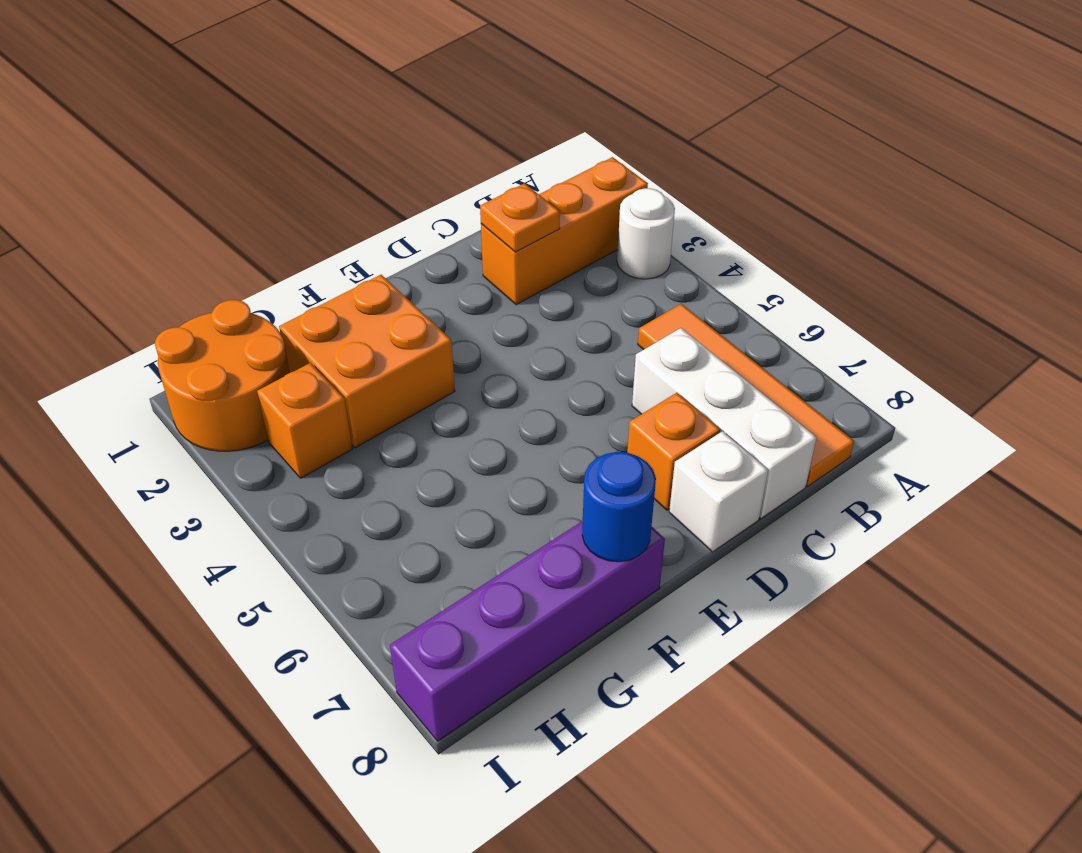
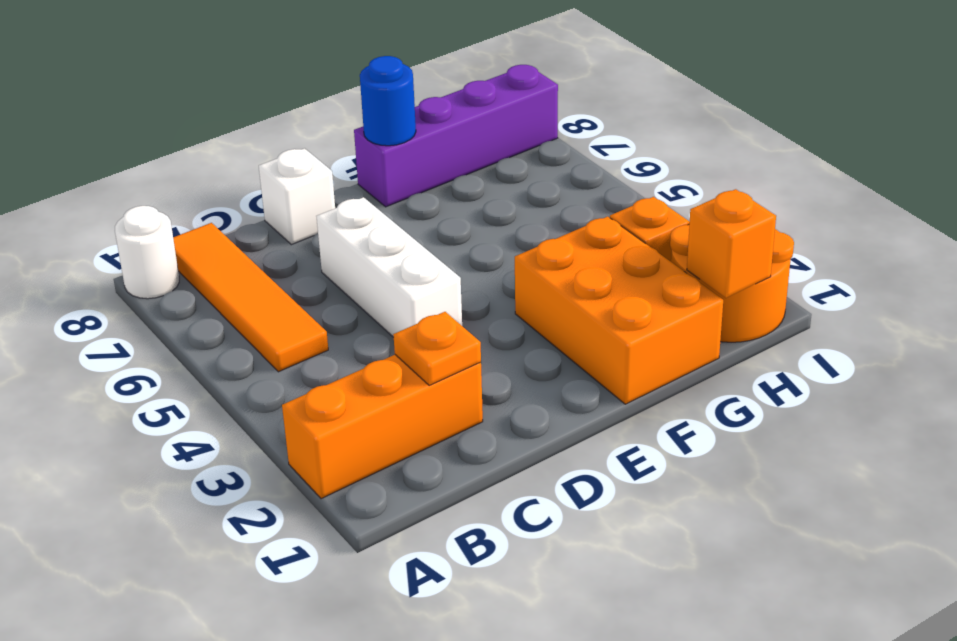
white 1x1 round brick [617,188,675,279] -> white 1x1 round brick moved to [115,206,179,299]
white 1x3 brick [632,328,817,518] -> white 1x3 brick moved to [316,197,462,337]
orange 1x1 brick [627,393,720,510] -> orange 1x1 brick moved to [687,189,776,298]
orange 2x2 brick [279,275,455,448] -> orange 2x3 brick [515,216,723,404]

